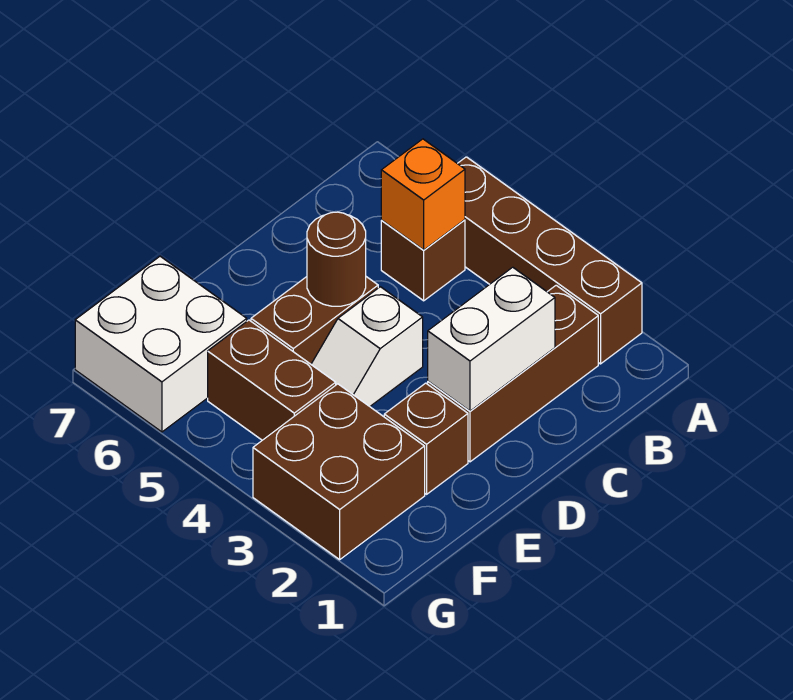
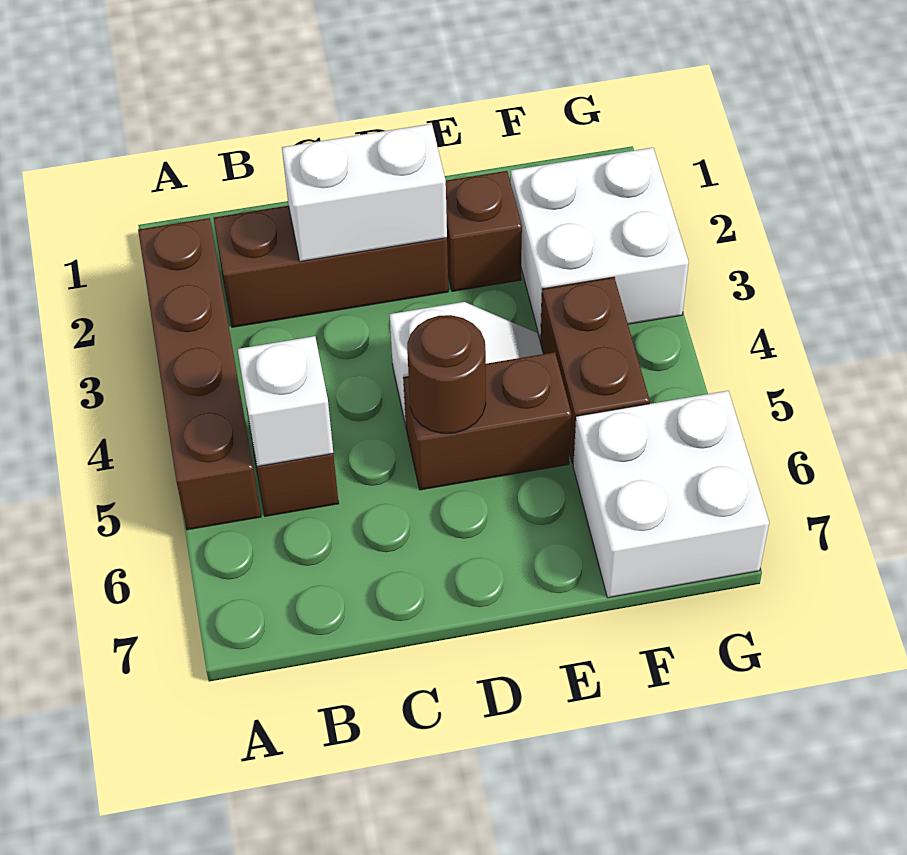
orange 1x1 brick [381,139,465,250] -> white 1x1 brick [238,336,333,466]
brown 2x2 brick [253,384,425,559] -> white 2x2 brick [511,148,689,339]

